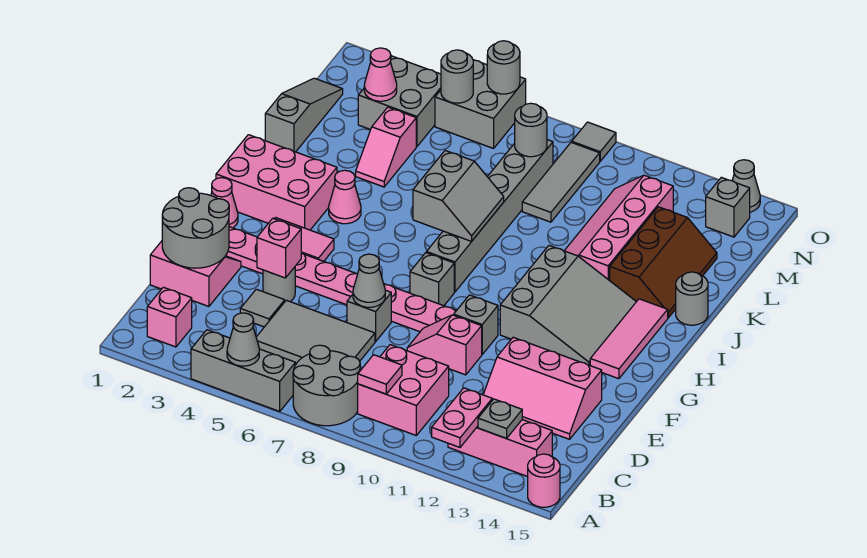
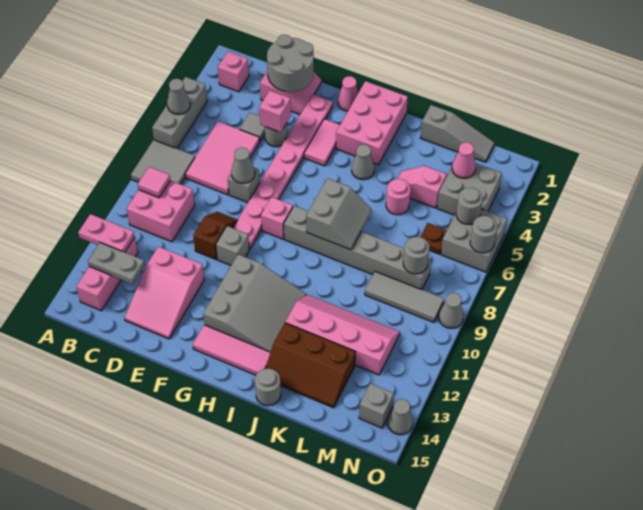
grey 2x2 round brick [293,345,360,426] -> grey 2x2 tile [131,140,195,184]
pink 1x1 round brick [528,454,560,507] -> pink 1x1 round brick moved to [386,179,411,215]
grey 1x1 plate [478,399,522,438] -> grey 1x2 plate [88,243,145,284]
grey 2x3 tile [256,300,375,365] -> pink 2x3 tile [185,122,260,195]
pink 2x3 slope [483,337,602,439] -> pink 2x3 slope turned to [125,247,204,339]
pink 1x2 slope [407,315,482,375] -> brown 1x2 slope [193,212,237,259]
grey 1x1 brick [410,253,454,306] -> pink 1x1 brick [261,197,293,239]
grey 3x3 slope [500,246,636,365] -> grey 3x3 slope turned to [203,254,306,352]
pink 1x1 cone [329,170,361,224] -> grey 1x1 cone [352,144,374,180]
grey 2x2 slope [413,151,504,241] -> grey 2x2 slope turned to [306,178,372,250]
none -> brown 1x1 plate [420,223,447,254]
grey 1x1 tile [572,122,616,161] -> grey 1x1 cone [439,293,464,328]

